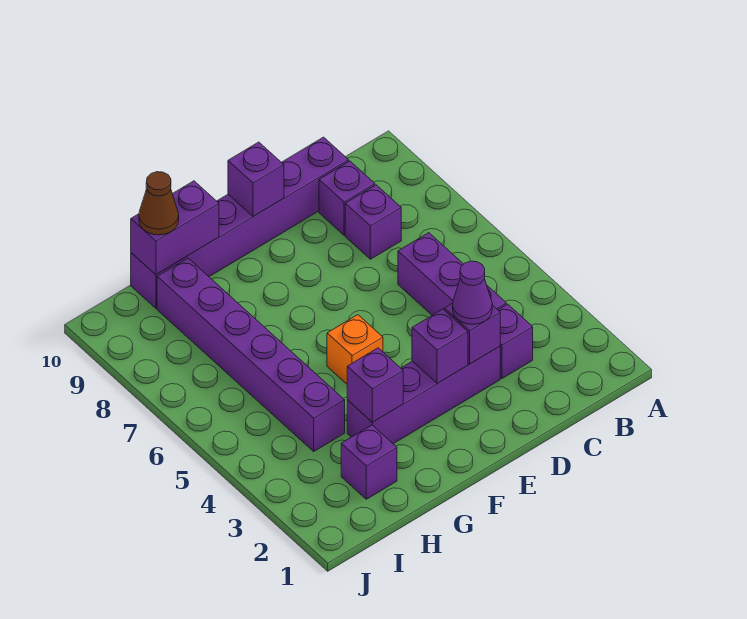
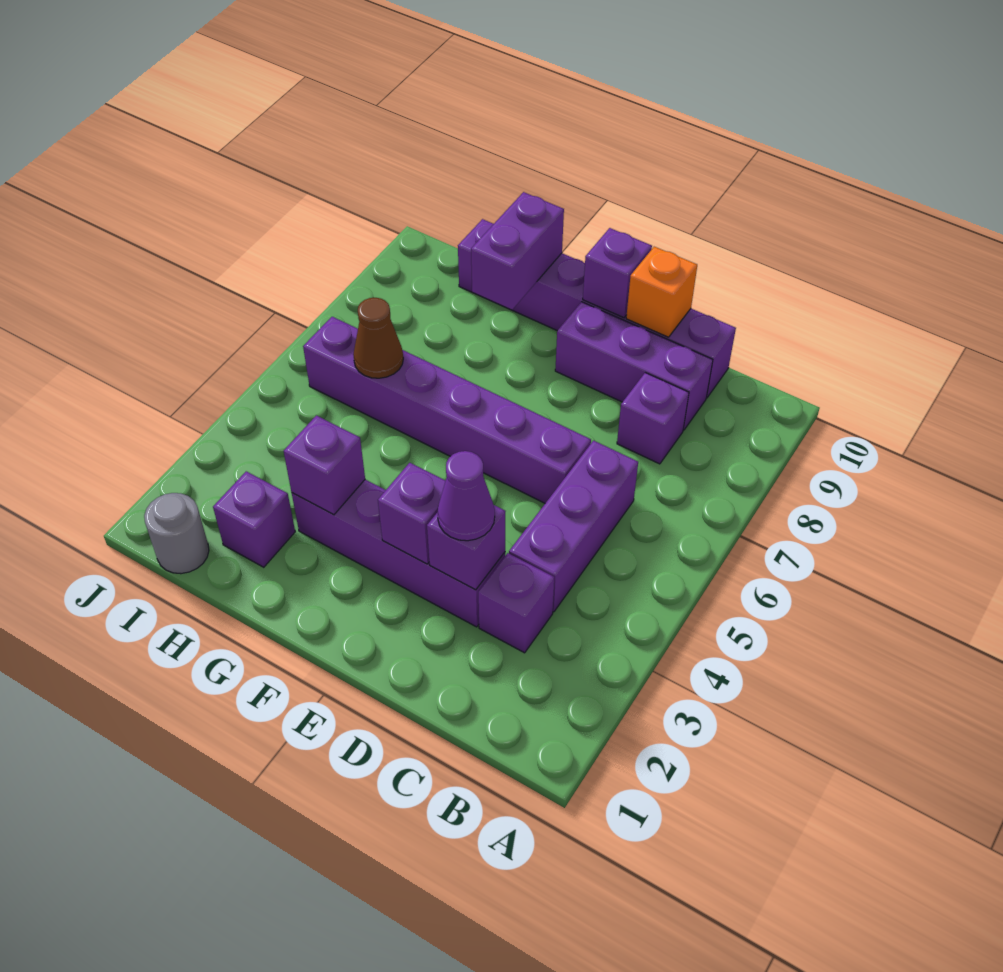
purple 1x1 brick [319,161,375,235] -> purple 1x3 brick [555,302,713,430]
orange 1x1 brick [327,315,383,384] -> orange 1x1 brick moved to [626,247,697,337]
purple 1x2 brick [131,181,219,275] -> purple 1x2 brick turned to [471,192,564,310]
purple 1x6 brick [157,258,345,451] -> purple 1x6 brick turned to [303,317,591,503]
brown 1x1 cone [139,172,179,235] -> brown 1x1 cone moved to [353,298,403,378]
none -> grey 1x1 round brick [144,493,209,574]

